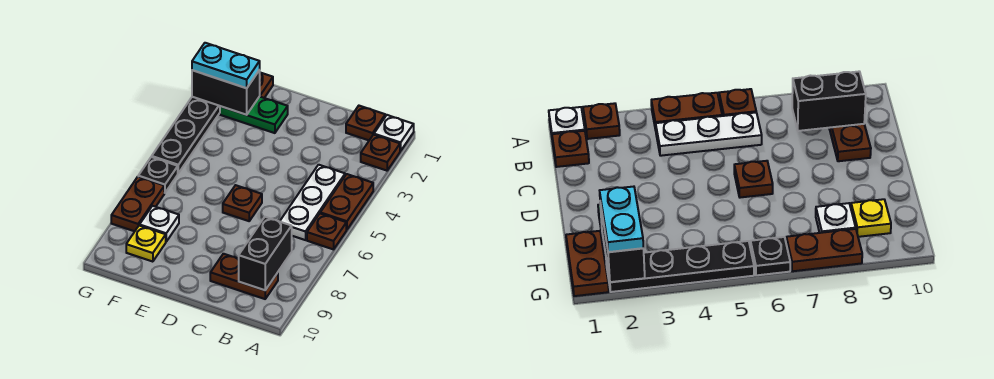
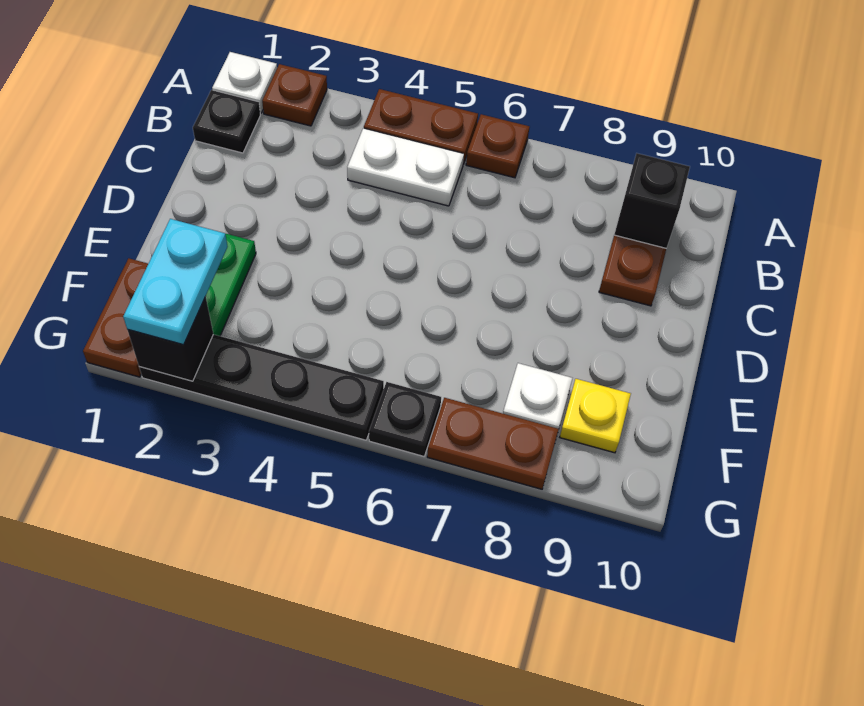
brown 1x1 plate [346,106,385,140] -> black 1x1 plate [193,90,260,153]
white 1x3 plate [280,165,345,240] -> white 1x2 plate [347,128,464,206]
black 1x2 brick [239,217,292,290] -> black 1x1 brick [614,153,690,248]
brown 1x1 plate [223,185,262,221] -> none
black 1x2 brick [192,70,260,115] -> black 1x1 brick [128,297,213,381]

